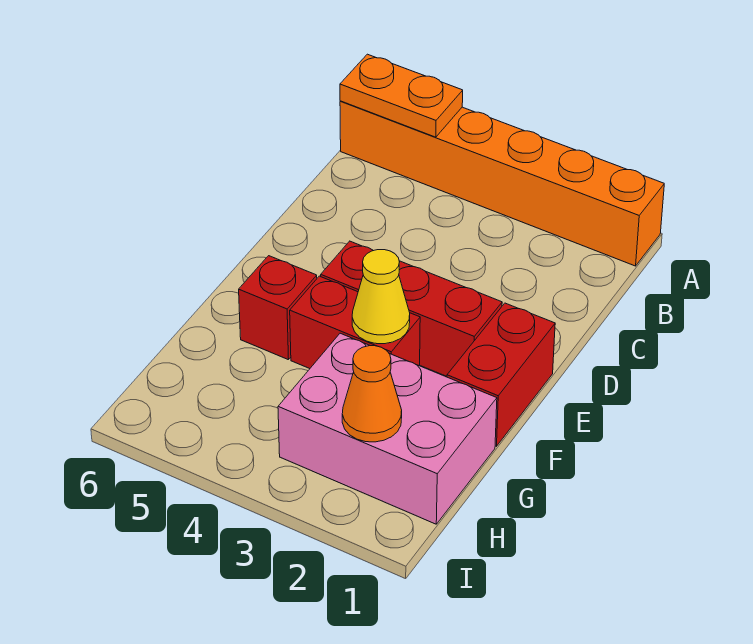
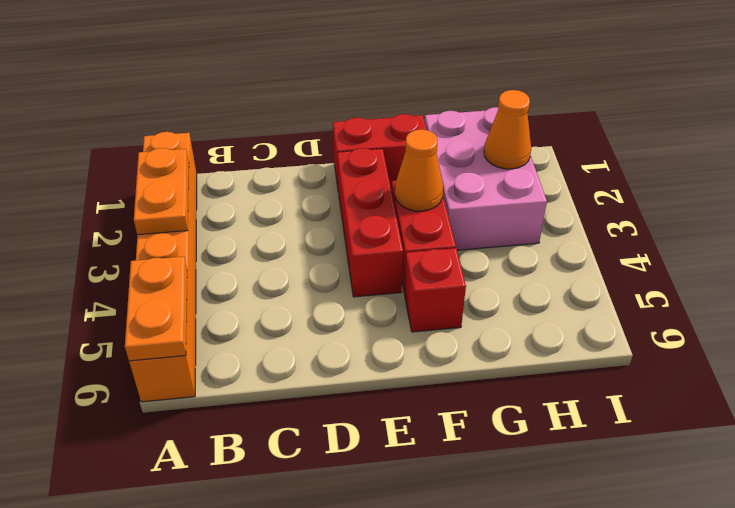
none -> orange 1x2 plate [134,148,189,235]
yellow 1x1 cone [352,250,410,344] -> orange 1x1 cone [395,129,443,211]

